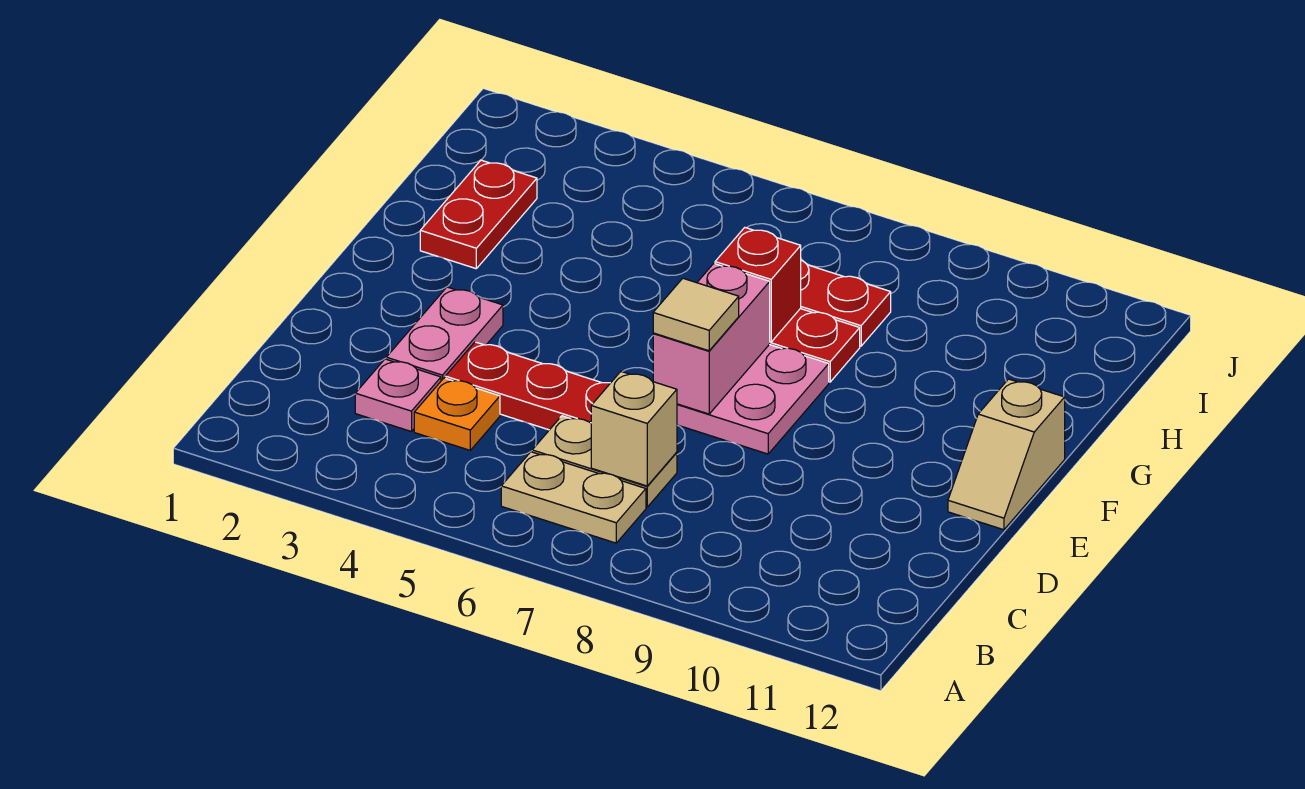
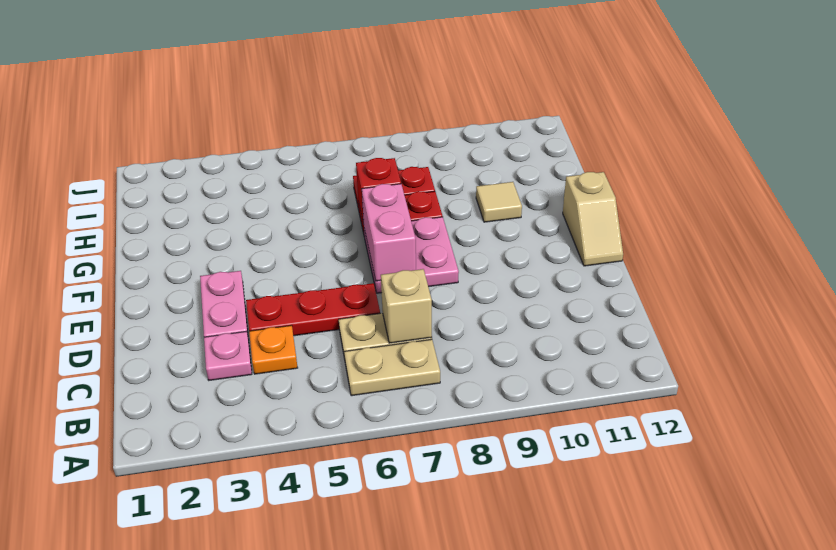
tan 1x1 tile [653,278,739,351] -> tan 1x1 tile moved to [476,182,522,222]
red 1x2 plate [420,160,537,269] -> none

